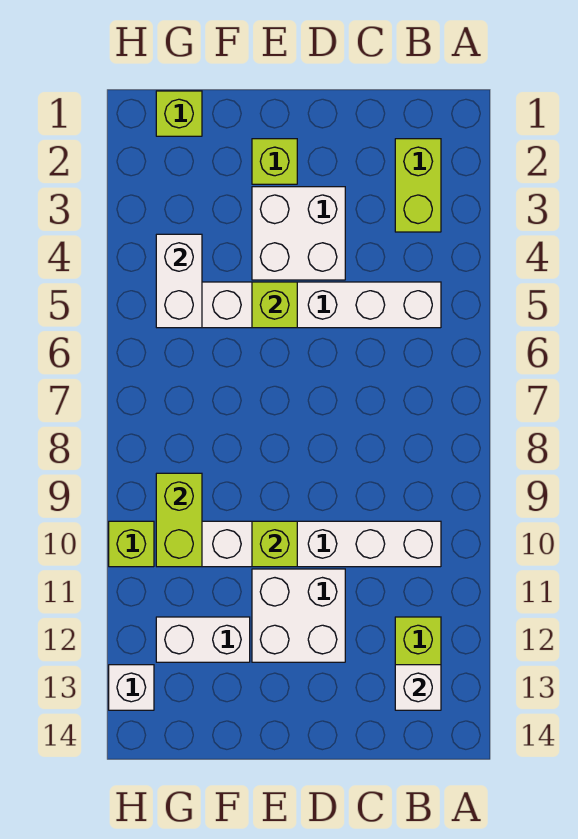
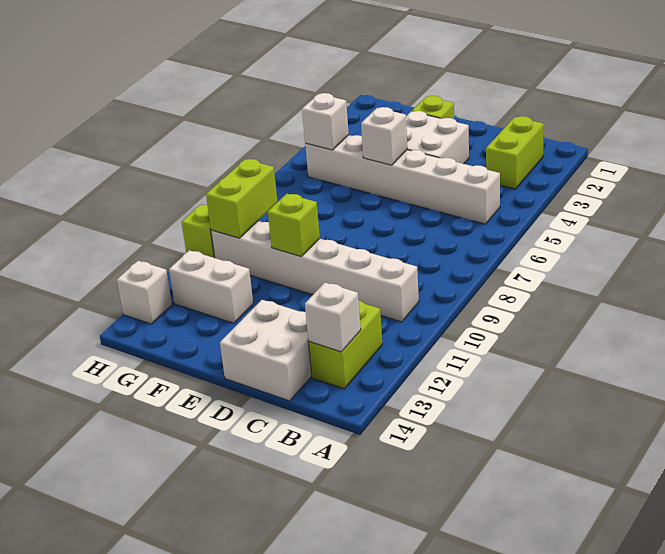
white 2x2 brick [252,569,345,662] -> white 2x2 brick moved to [220,300,312,401]
lime 1x1 brick [252,282,297,328] -> white 1x1 brick [361,107,407,165]
lime 1x1 brick [156,91,202,136] -> none
white 1x2 brick [156,234,202,328] -> white 1x1 brick [302,93,349,150]

